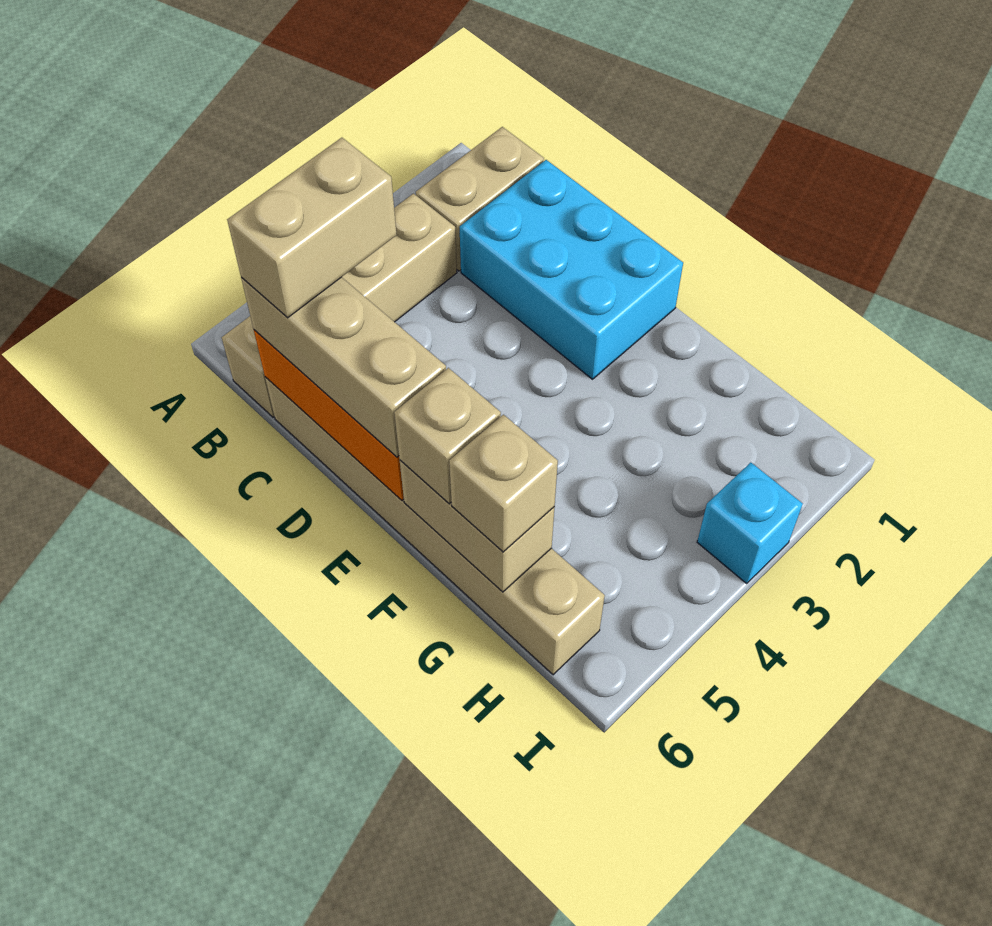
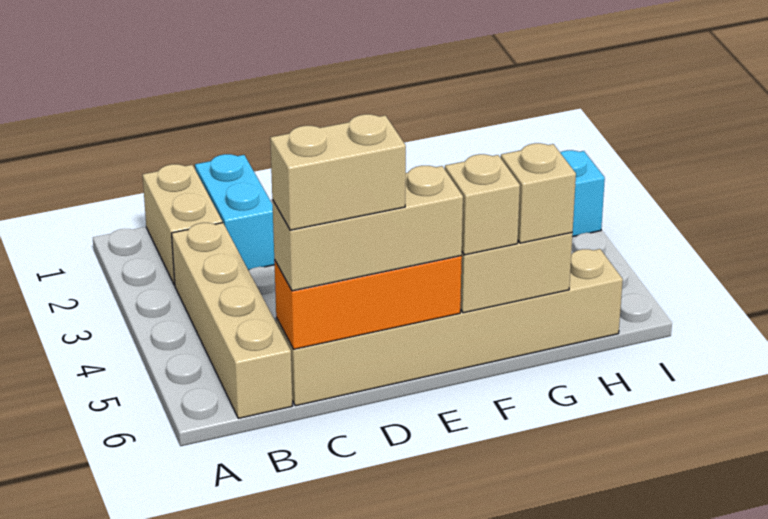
cyan 2x3 brick [460,160,683,379] -> cyan 1x2 brick [195,154,275,270]
tan 1x2 brick [227,138,397,318] -> tan 1x2 brick turned to [270,114,406,230]

